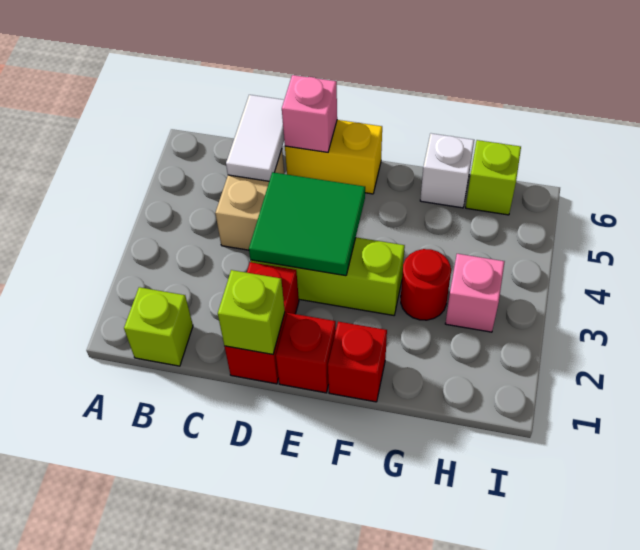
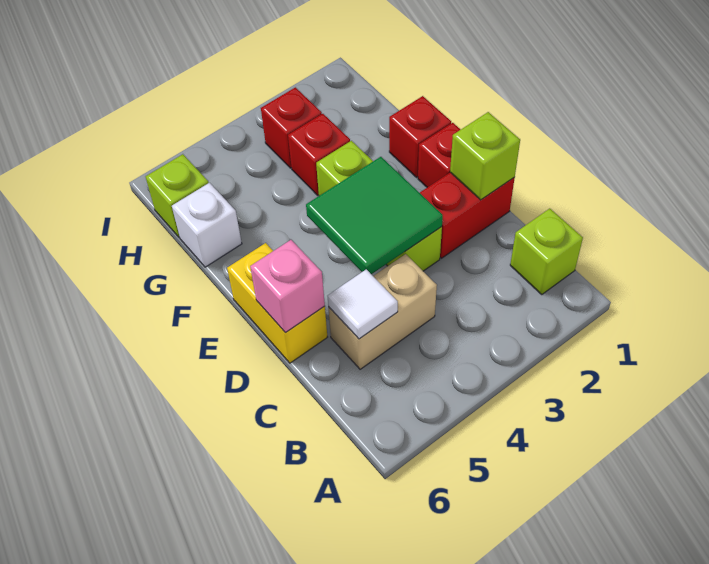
white 1x2 tile [226,95,284,181] -> white 1x1 tile [328,269,398,339]
red 1x1 round brick [401,249,451,320] -> red 1x1 brick [288,114,350,195]
pink 1x1 brick [445,254,505,332] -> red 1x1 brick [261,87,322,168]

